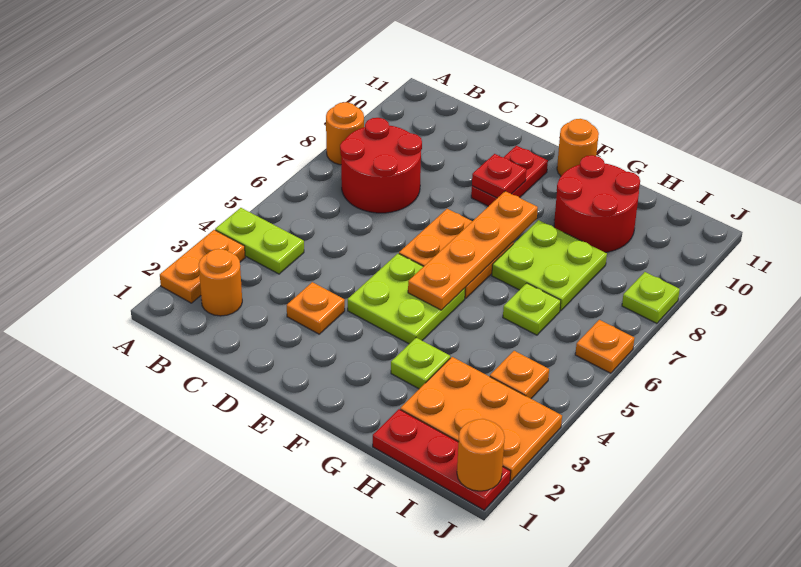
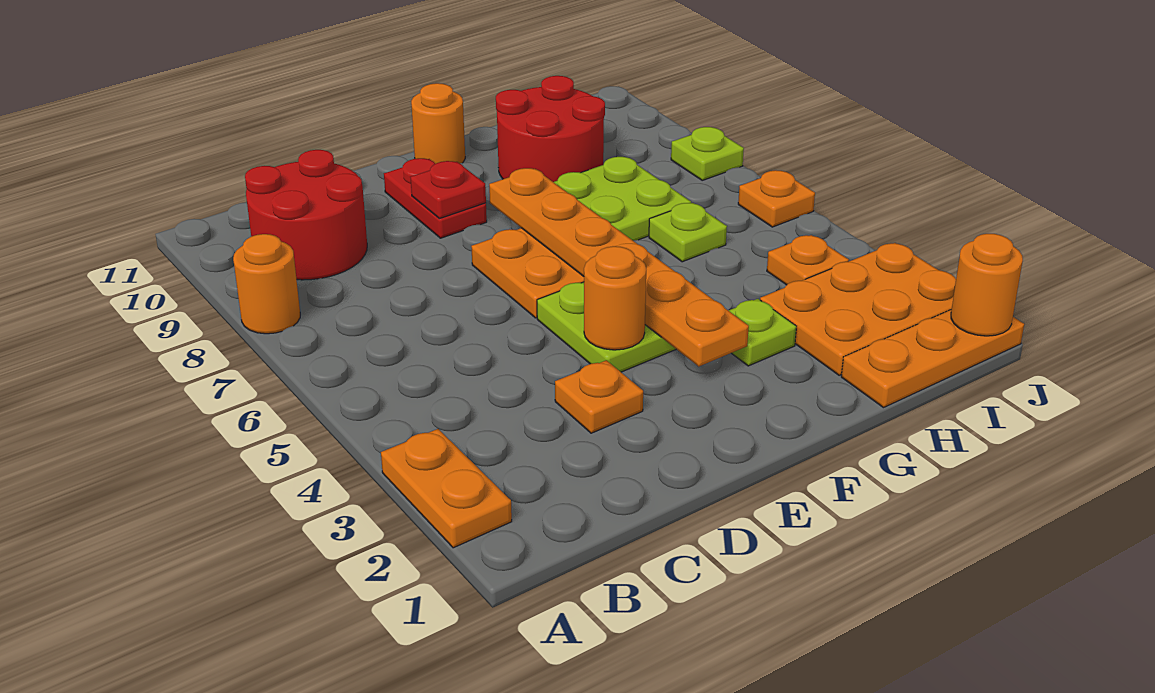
lime 1x2 plate [215,208,304,274] -> none
orange 1x1 round brick [199,249,242,316] -> orange 1x1 round brick moved to [584,246,646,350]
red 2x2 round brick [340,118,422,213] -> red 2x2 round brick moved to [245,150,367,280]
orange 1x4 plate [408,191,538,310] -> orange 1x6 plate [489,168,749,366]
red 1x3 plate [373,409,511,510] -> orange 1x3 plate [841,309,1024,408]

